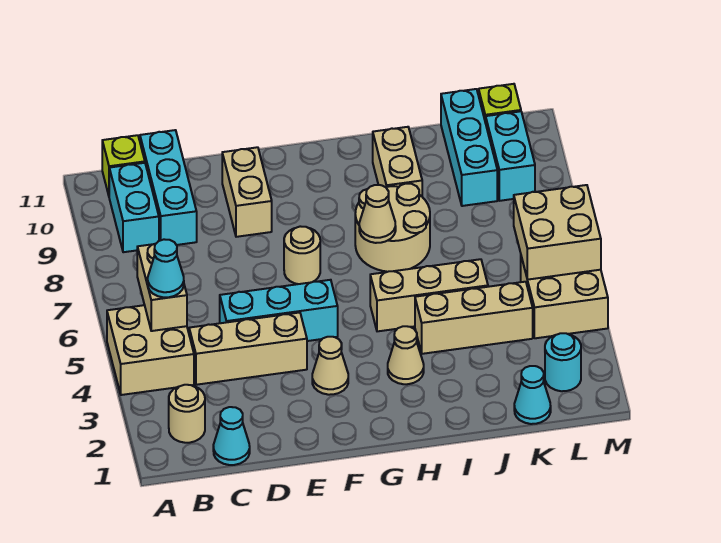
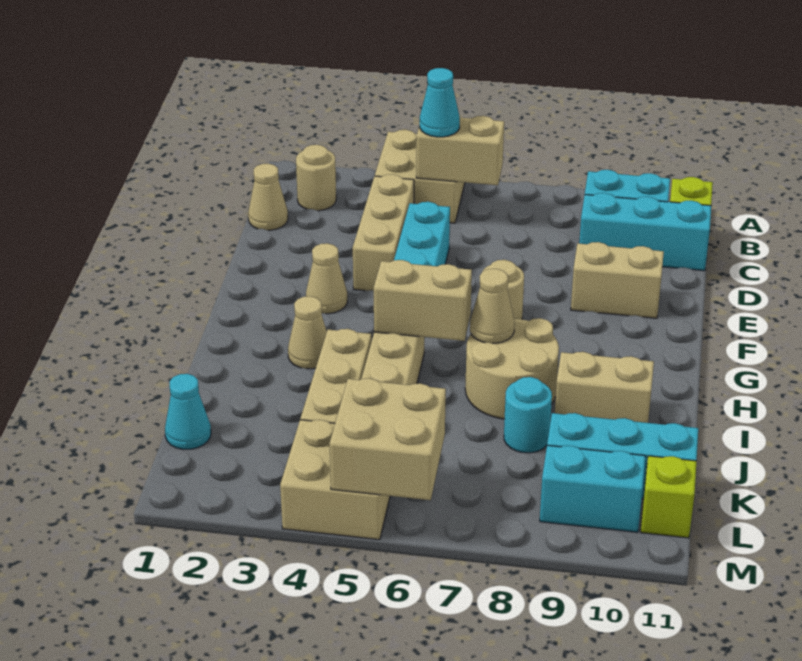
cyan 1x1 cone [213,407,250,465] -> tan 1x1 cone [248,164,288,230]
none -> tan 1x2 brick [374,260,472,341]
cyan 1x1 round brick [545,333,581,391] -> cyan 1x1 round brick moved to [504,377,552,453]

